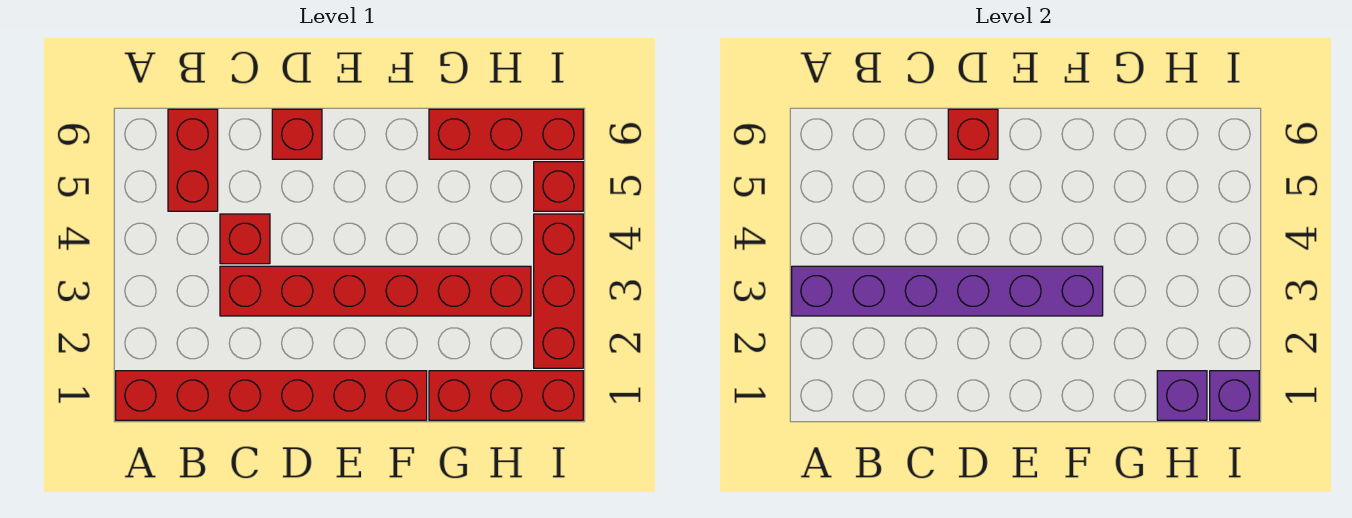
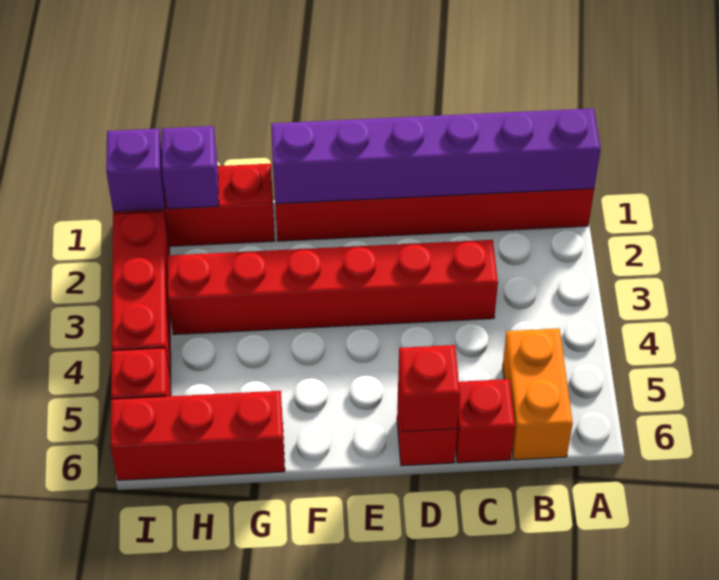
purple 1x6 brick [792,266,1103,316] -> purple 1x6 brick moved to [271,108,601,204]
red 1x2 brick [168,109,218,211] -> orange 1x2 brick [503,328,573,460]
red 1x1 brick [220,214,270,264] -> red 1x1 brick moved to [456,379,515,463]

